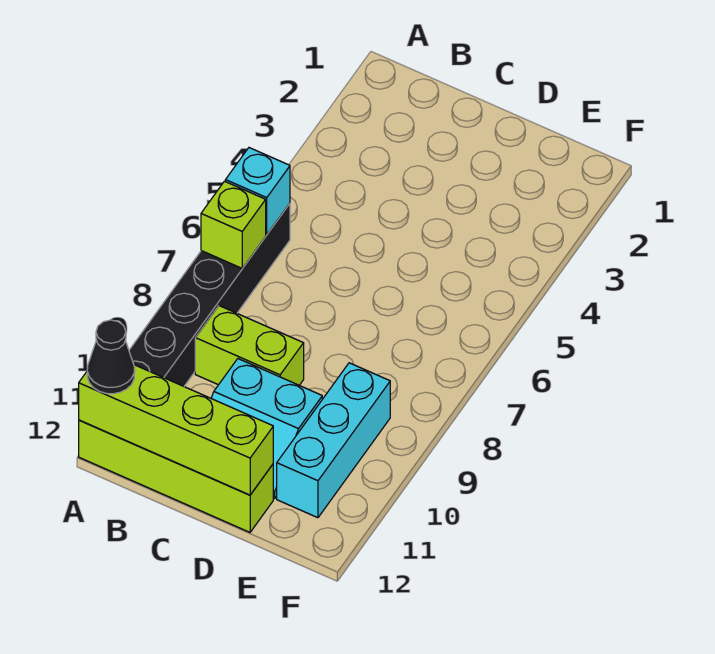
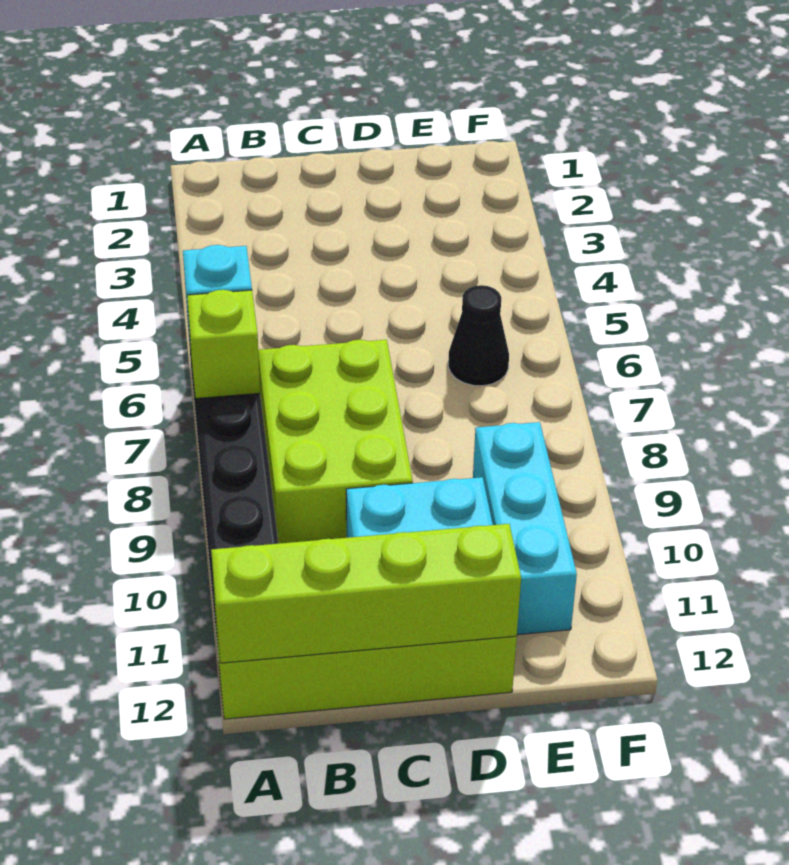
black 1x1 cone [87,320,135,394] -> black 1x1 cone moved to [448,285,509,386]
lime 1x2 brick [195,306,304,385] -> lime 2x3 brick [258,340,413,544]

